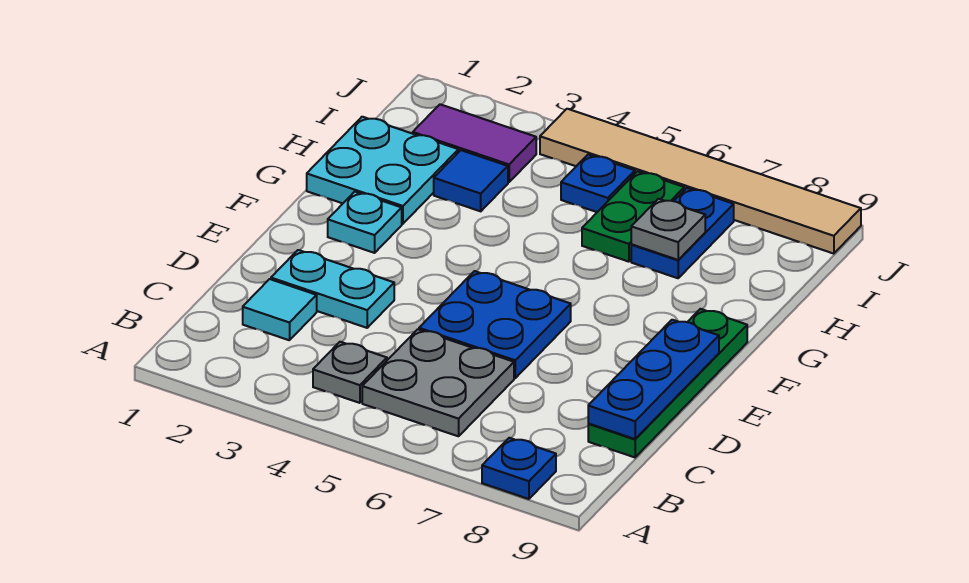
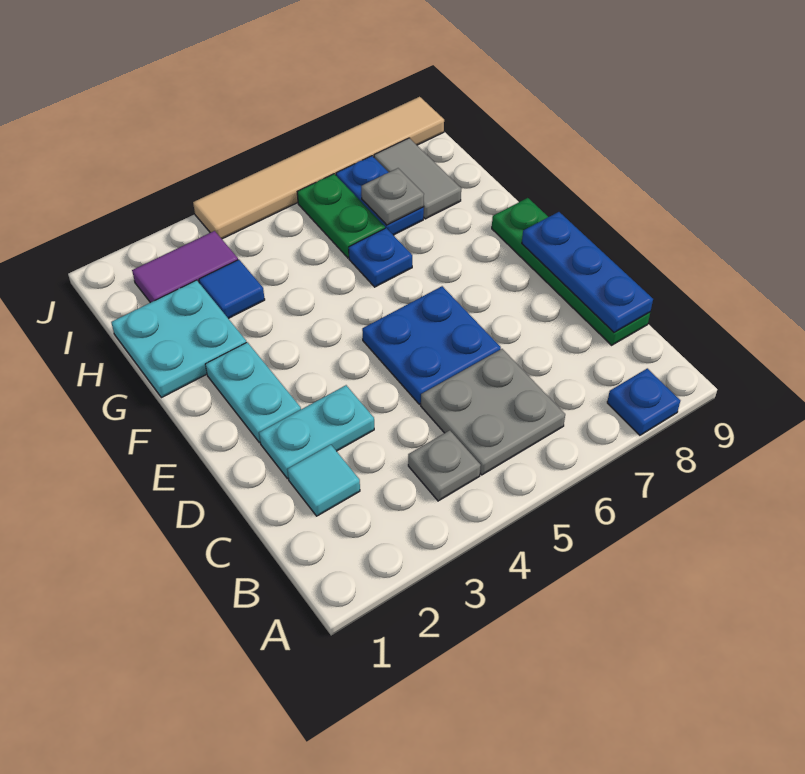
cyan 1x1 plate [328,192,402,253] -> cyan 1x2 plate [205,342,301,442]
none -> grey 1x2 tile [374,138,461,219]
blue 1x1 plate [561,155,635,212] -> blue 1x1 plate moved to [349,228,412,287]

